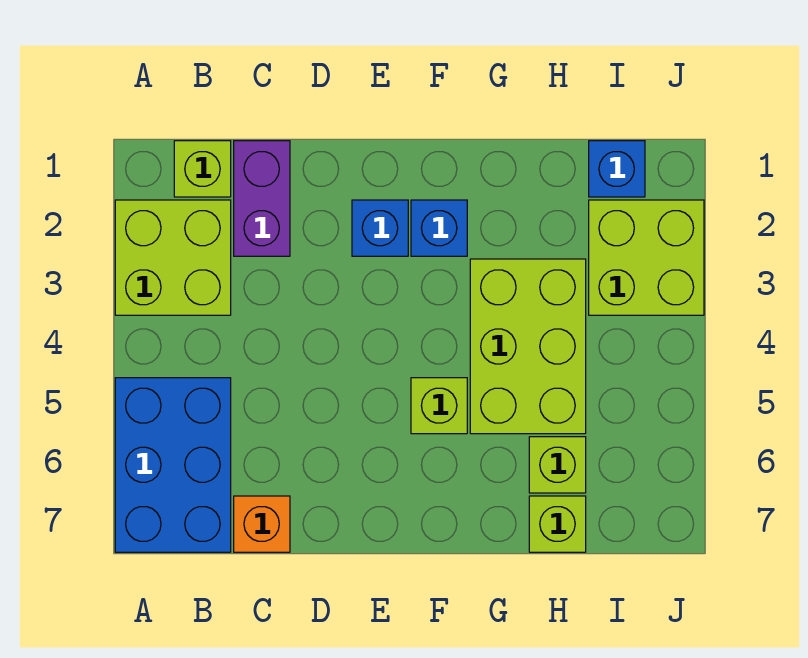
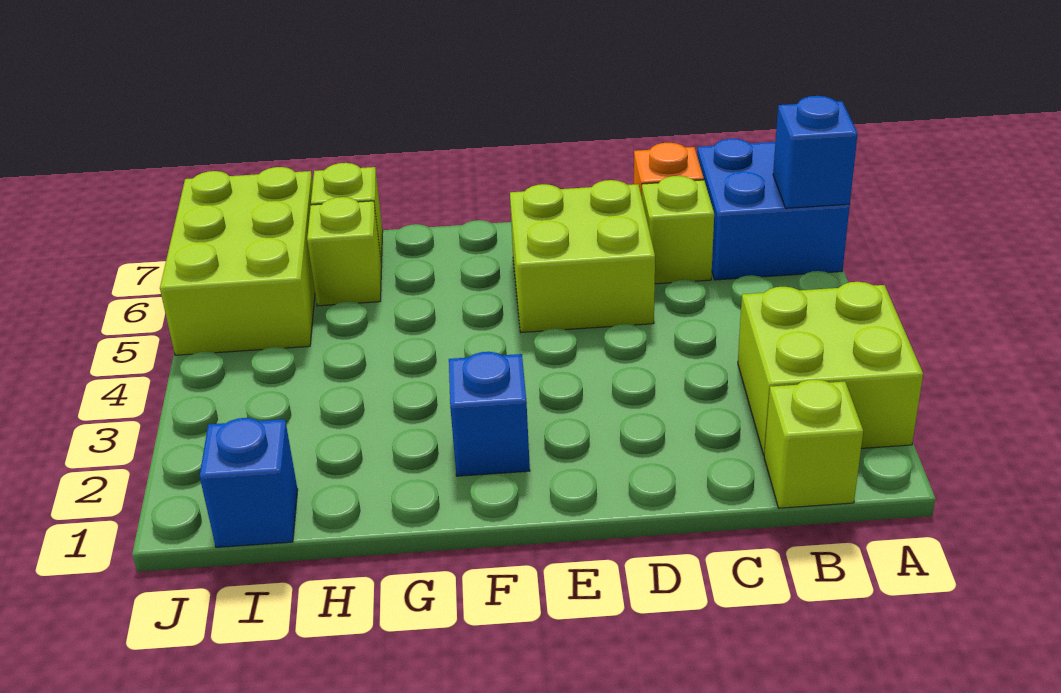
blue 2x3 brick [115,378,231,552] -> blue 2x2 brick [697,138,850,280]
purple 1x2 brick [234,141,290,256] -> none
blue 1x1 brick [352,200,408,256] -> blue 1x1 brick moved to [773,96,858,208]
lime 1x1 brick [411,378,467,434] -> lime 1x1 brick moved to [642,176,714,284]
lime 2x3 brick [470,259,586,434] -> lime 2x3 brick moved to [160,167,315,355]
lime 2x2 brick [589,200,704,315] -> lime 2x2 brick moved to [510,180,655,332]

